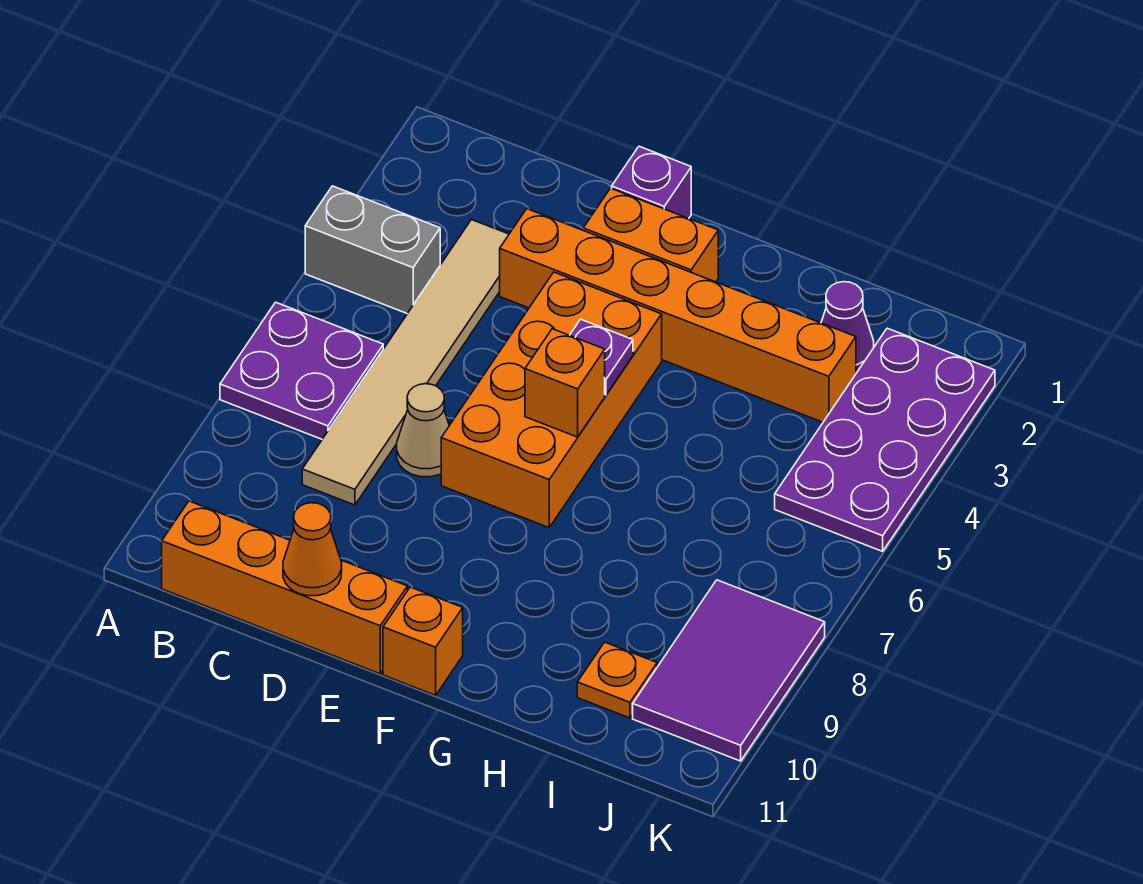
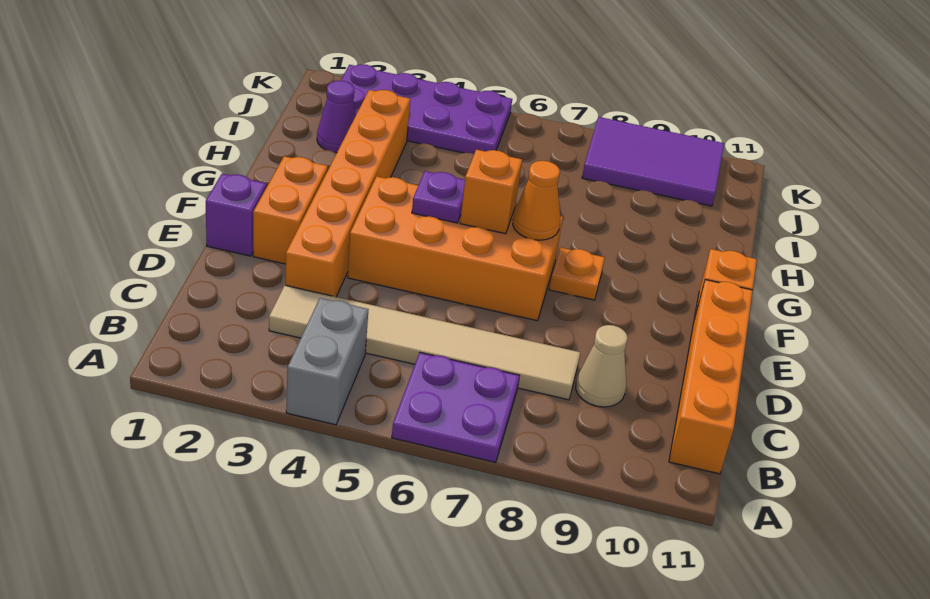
tan 1x1 cone [397,384,449,477] -> tan 1x1 cone moved to [576,325,628,407]
orange 1x1 cone [283,503,342,596] -> orange 1x1 cone moved to [513,161,560,240]
orange 1x1 plate [577,642,657,718] -> orange 1x1 plate moved to [549,247,605,300]

